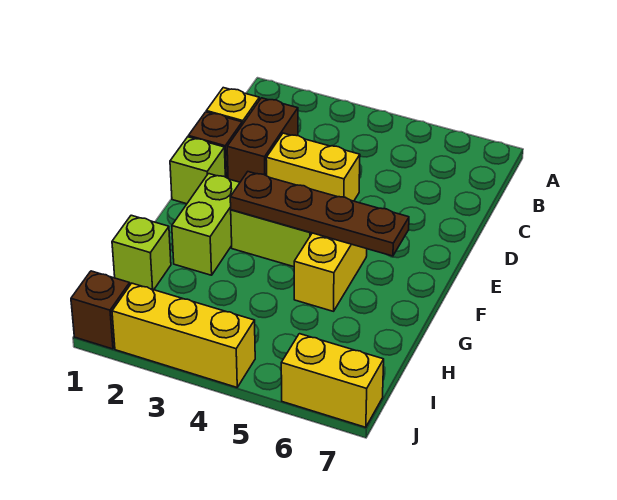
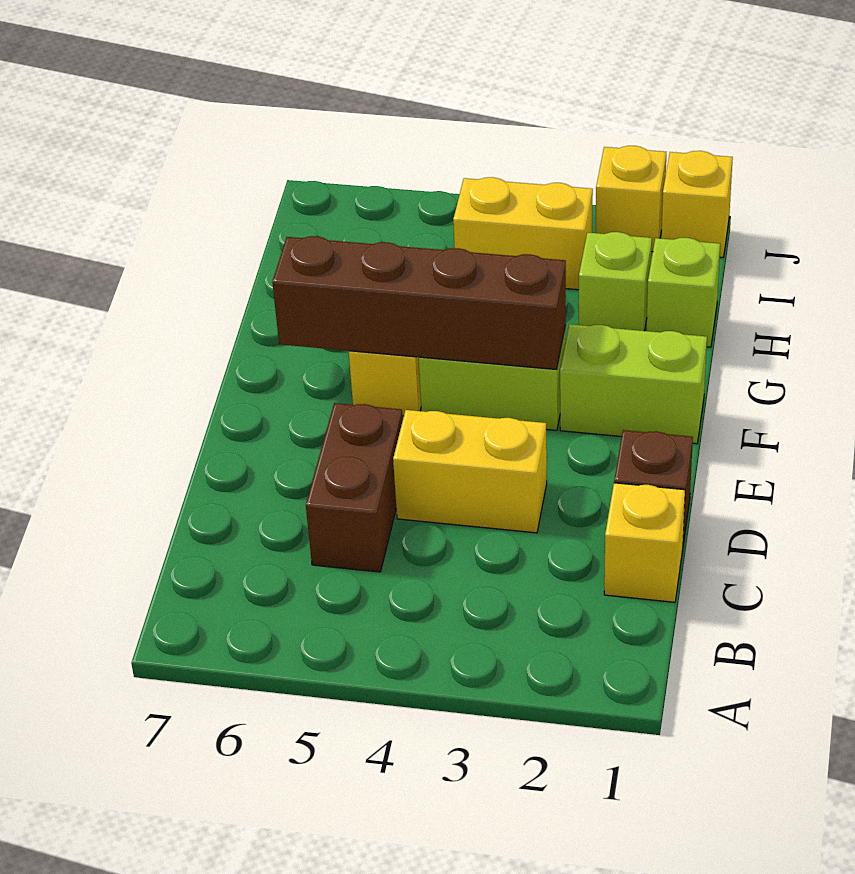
brown 1x2 brick [227,98,298,182] -> brown 1x2 brick moved to [306,403,403,572]
lime 1x1 brick [170,137,225,204] -> lime 1x1 brick moved to [579,232,652,331]
lime 1x2 brick [172,174,240,275] -> lime 1x2 brick turned to [560,324,707,444]
brown 1x4 plate [230,172,409,256] -> brown 1x4 brick [272,236,566,370]
brown 1x1 brick [71,271,130,349] -> yellow 1x1 brick [661,151,733,257]
yellow 1x3 brick [112,283,255,387] -> yellow 1x1 brick [596,146,666,252]
yellow 1x2 brick [281,334,384,427] -> yellow 1x2 brick moved to [453,177,593,290]

